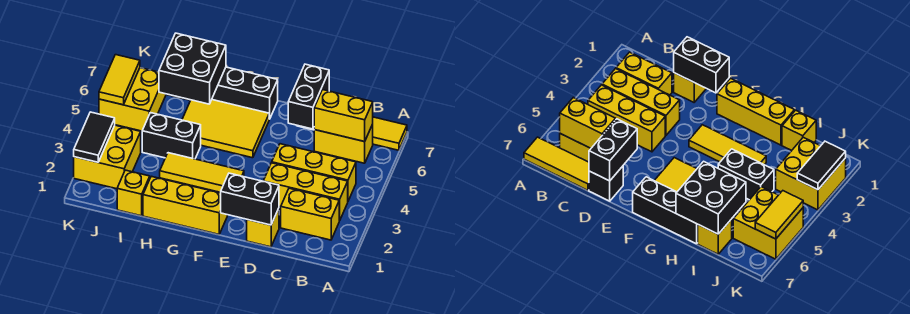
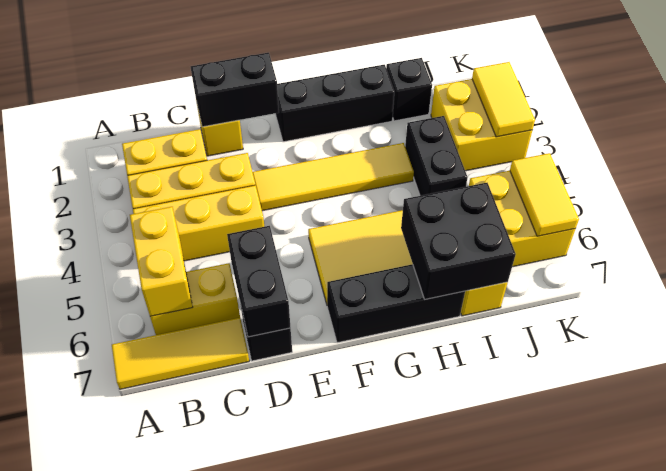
yellow 1x2 brick [314,90,373,142] -> yellow 1x2 brick turned to [130,207,193,316]
yellow 1x3 brick [143,176,227,234] -> black 1x3 brick [275,65,394,142]
yellow 1x3 tile [160,153,244,192] -> yellow 1x4 tile [253,143,414,211]
black 1x2 brick [142,113,201,159] -> black 1x2 brick turned to [405,116,467,196]
yellow 1x1 brick [117,170,150,216] -> black 1x1 brick [386,58,432,121]
black 1x2 tile [74,112,115,162] -> yellow 1x2 tile [472,62,535,137]

